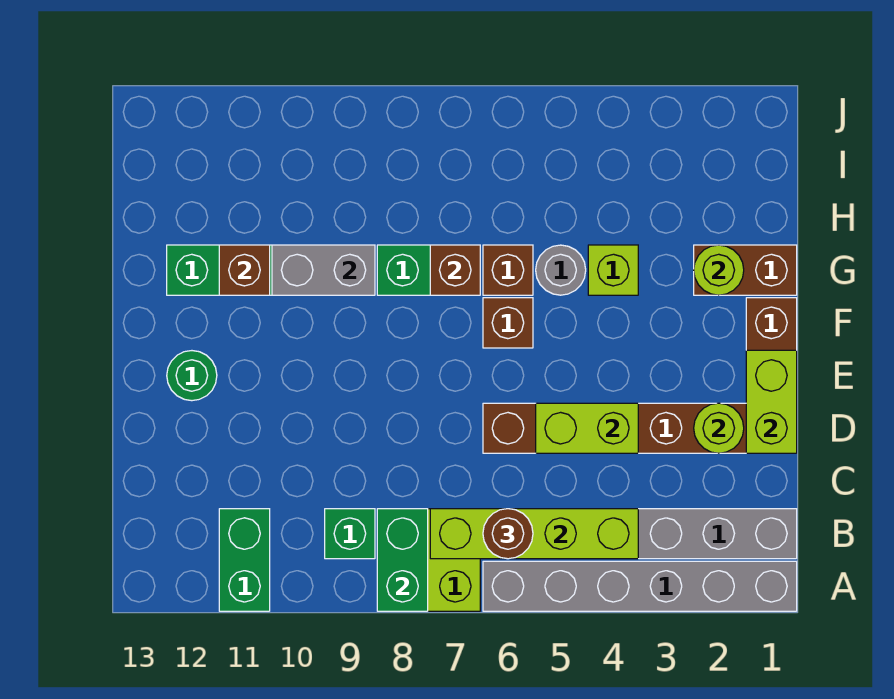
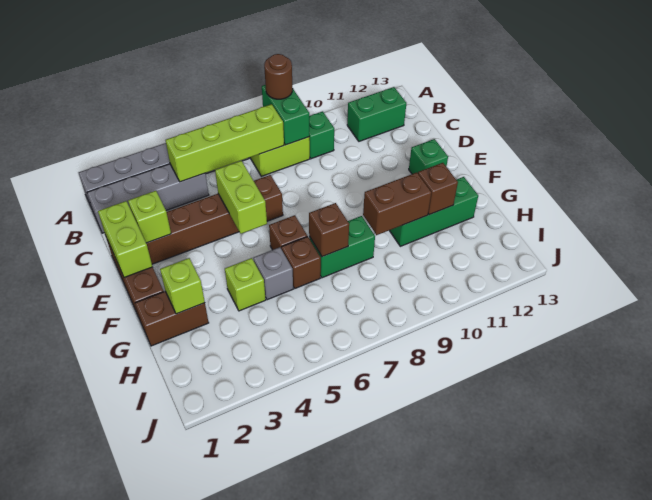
green 1x2 brick [219,509,270,611] -> green 1x2 brick turned to [347,87,406,141]
brown 1x1 round brick [483,509,533,559] -> brown 1x1 round brick moved to [264,54,293,99]
lime 1x1 round brick [694,403,744,453] -> lime 1x1 brick [128,191,171,243]
lime 1x2 brick [536,403,638,453] -> lime 1x2 brick turned to [215,161,267,234]
green 1x1 round brick [167,351,217,401] -> green 1x1 brick [409,139,448,174]
lime 1x1 round brick [694,245,744,295] -> lime 1x1 brick [160,258,205,314]
grey 1x1 round brick [536,245,586,295] -> grey 1x1 brick [253,247,293,300]
grey 1x2 brick [272,245,375,295] -> brown 1x2 brick [363,173,431,235]

